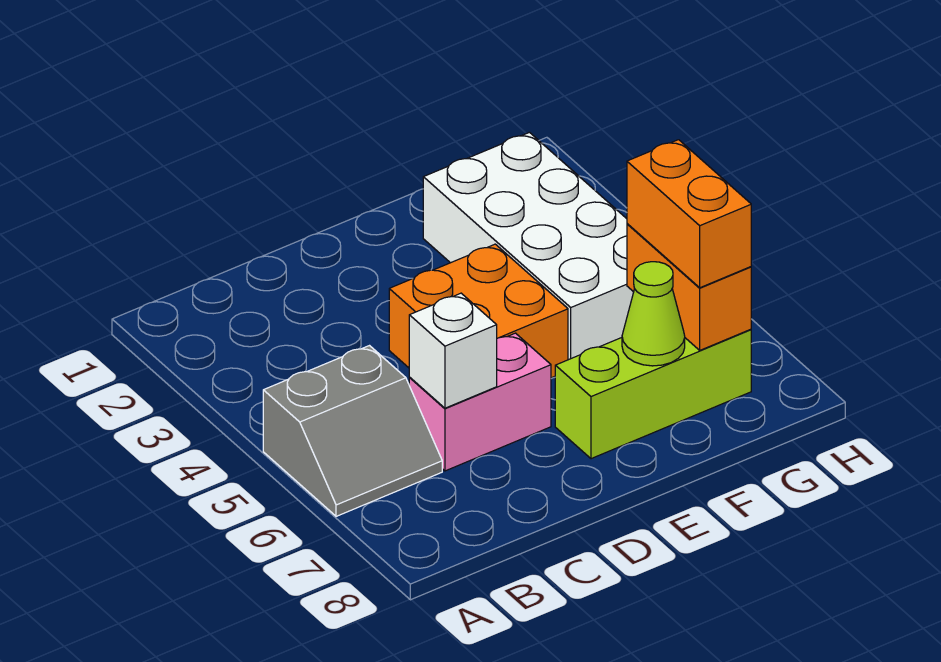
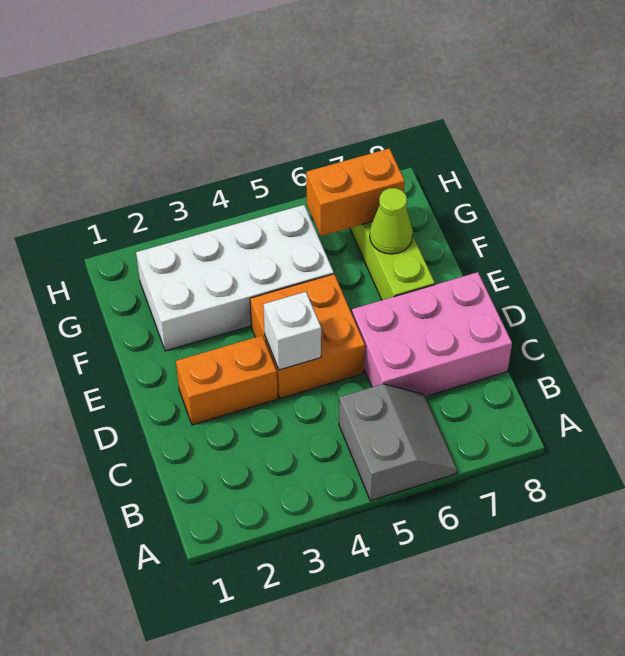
pink 1x2 brick [409,333,551,471] -> pink 2x3 brick [352,272,512,397]
white 1x1 brick [409,293,497,408] -> white 1x1 brick moved to [263,292,321,370]
orange 1x2 brick [627,140,751,288] -> orange 1x2 brick moved to [176,336,278,425]

